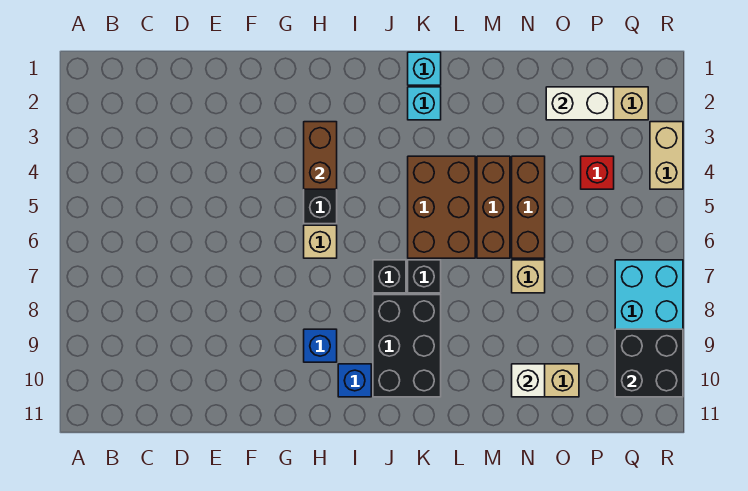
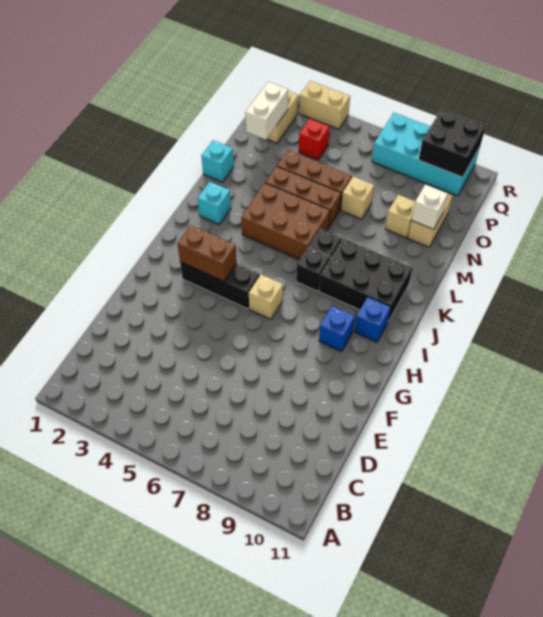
cyan 1x1 brick [408,52,441,85] -> cyan 1x1 brick moved to [201,140,234,182]
none -> tan 1x1 brick [385,195,415,238]

